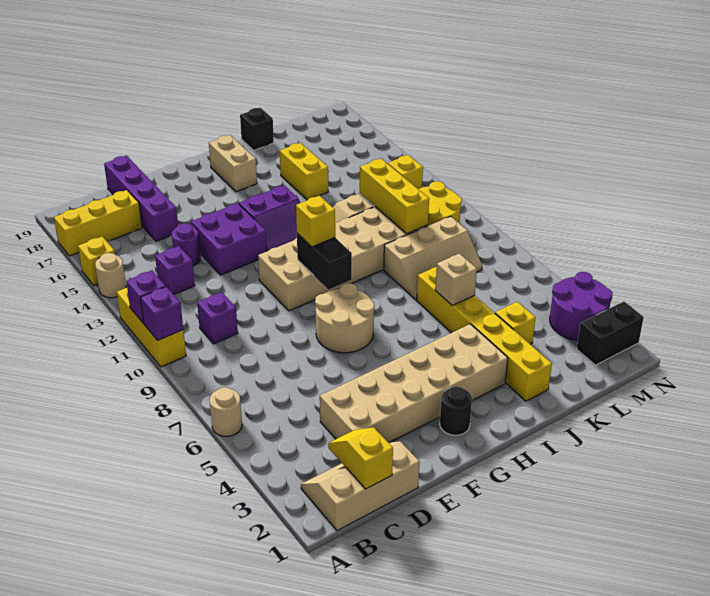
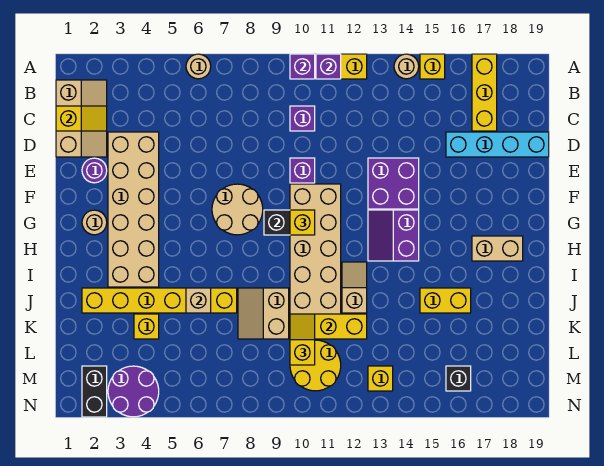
purple 1x1 brick [155,246,195,294] -> purple 1x1 brick moved to [290,158,315,183]
purple 1x1 round brick [172,223,200,266] -> purple 1x1 round brick moved to [82,158,107,183]
purple 1x4 brick [104,156,178,241] -> cyan 1x4 brick [446,132,549,157]
black 1x1 round brick [440,386,472,435] -> tan 1x1 round brick [82,210,107,235]
tan 2x3 slope [384,216,482,300] -> tan 2x2 slope [238,288,289,339]
black 1x1 brick [240,108,274,150] -> black 1x1 brick moved to [446,366,471,391]
none -> yellow 1x2 slope [290,314,315,365]

